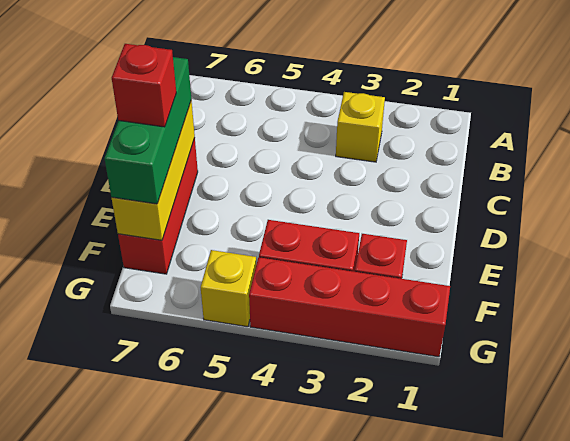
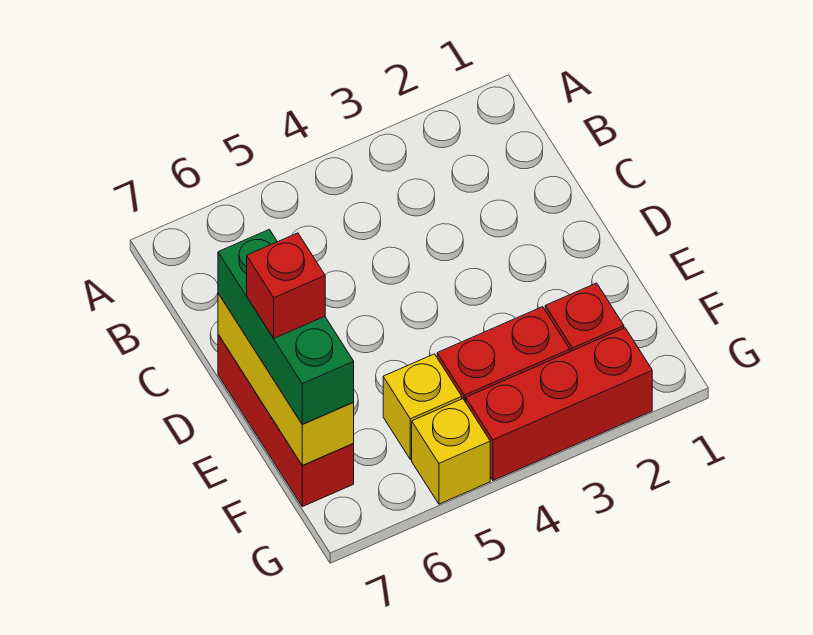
yellow 1x1 brick [336,92,385,162] -> yellow 1x1 brick moved to [383,354,462,459]
red 1x4 brick [249,257,450,357] -> red 1x3 brick [466,328,652,480]

